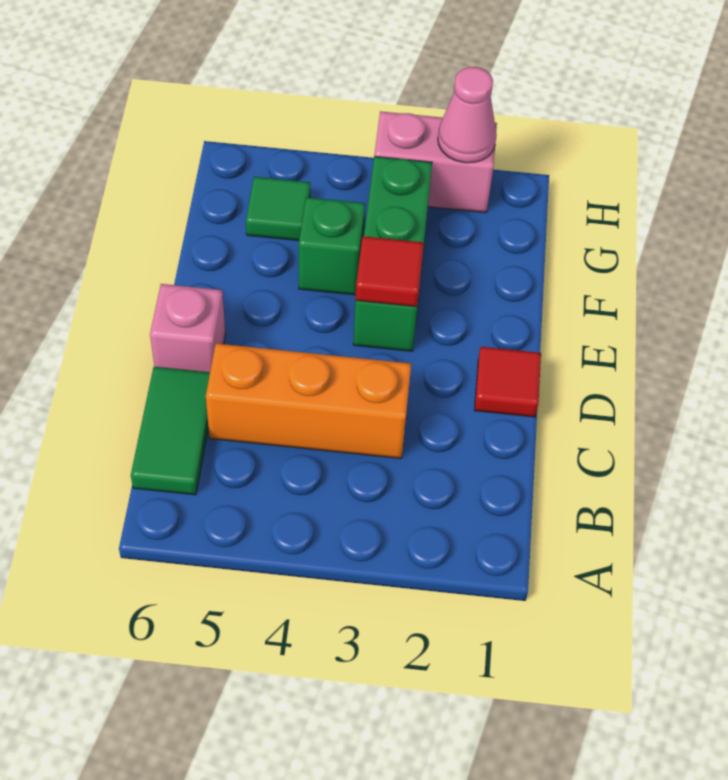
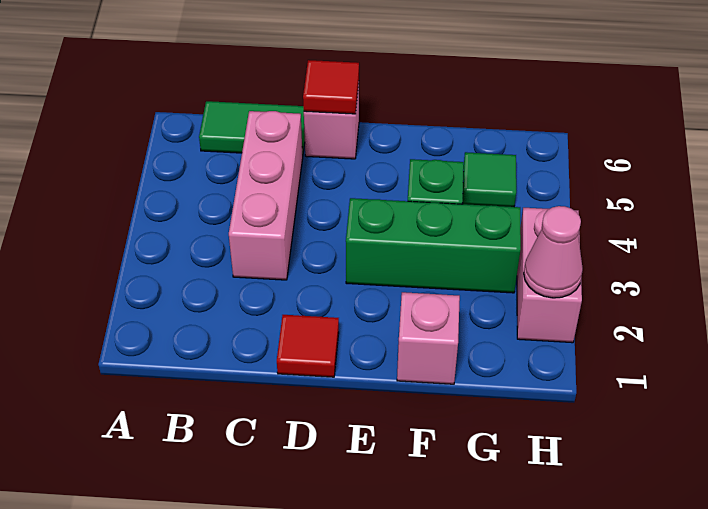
orange 1x3 brick [206,344,411,458] -> pink 1x3 brick [229,111,303,280]
red 1x1 tile [355,236,424,307] -> red 1x1 tile moved to [303,60,359,114]
none -> pink 1x1 brick [397,292,460,384]

